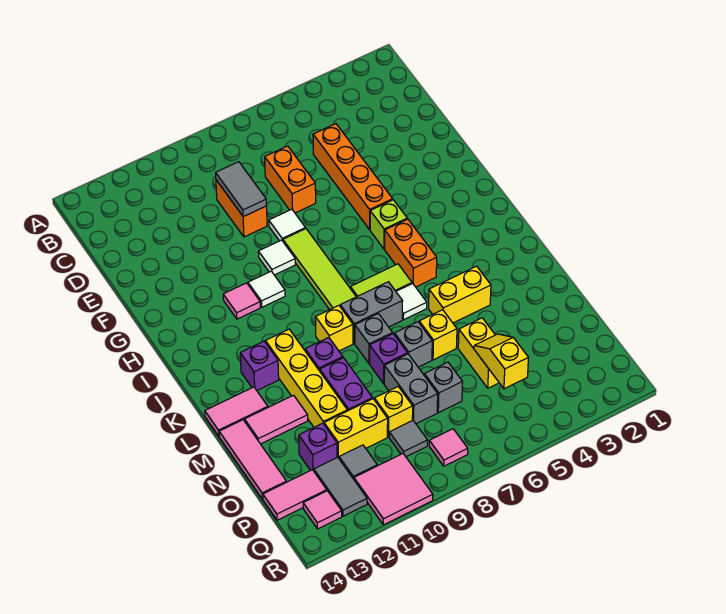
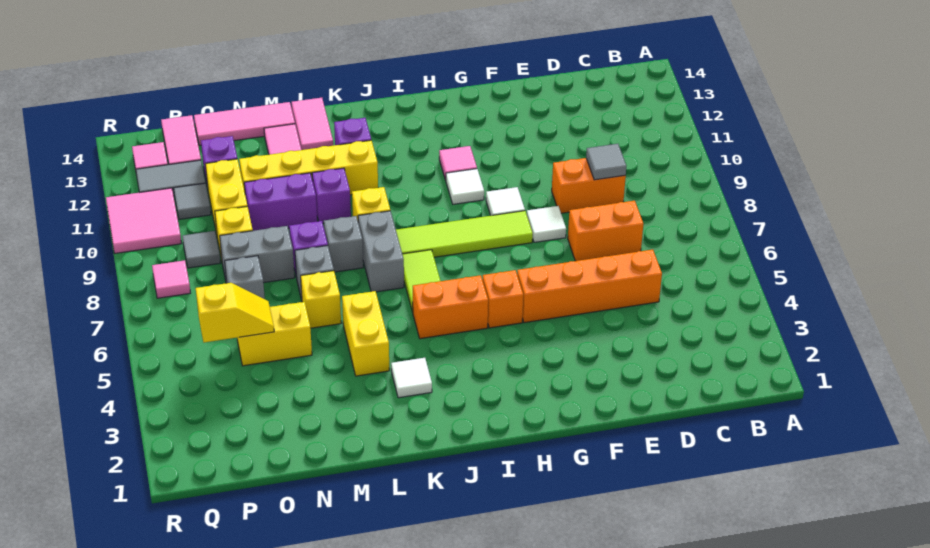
grey 1x2 tile [216,162,267,217] -> grey 1x1 tile [586,144,626,180]
lime 1x1 brick [370,200,407,249] -> orange 1x1 brick [482,270,523,328]
white 1x1 tile [396,284,427,320] -> white 1x1 tile moved to [391,358,432,398]

